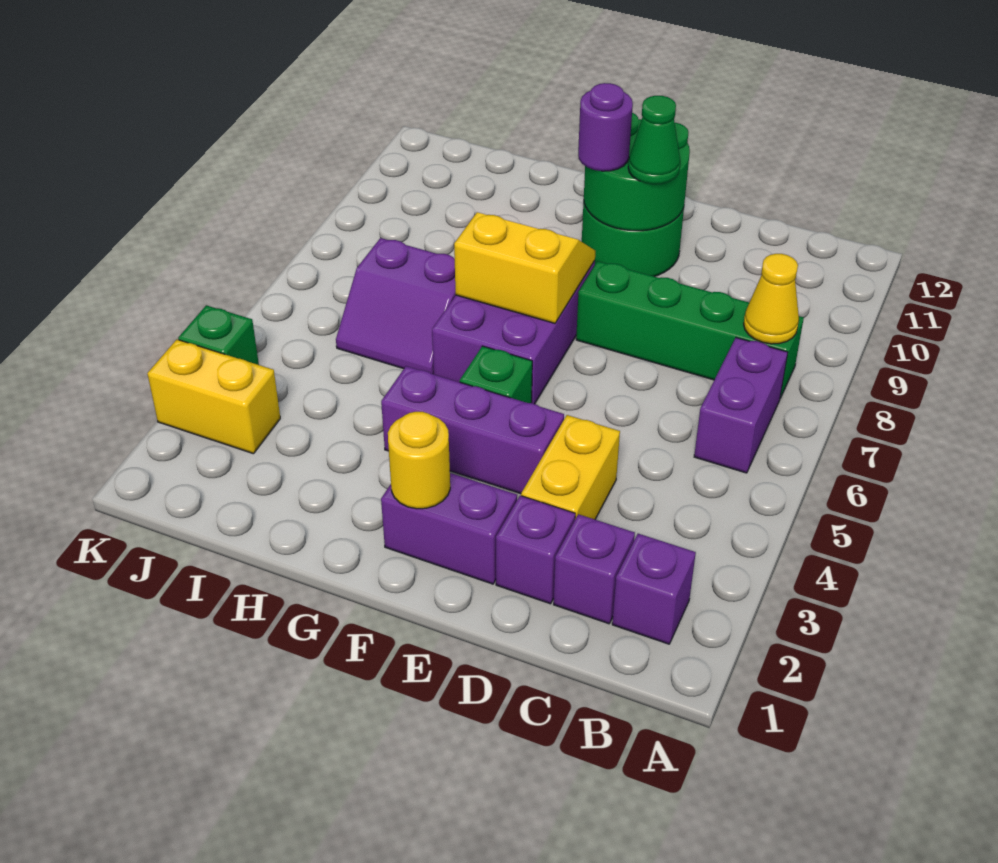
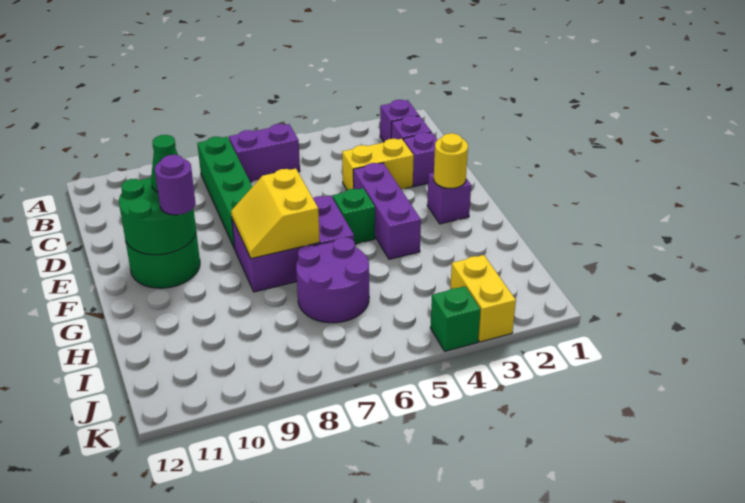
yellow 1x1 cone [744,254,799,344] -> none
purple 1x2 brick [381,473,517,584] -> purple 1x1 brick [427,173,471,224]
purple 2x2 slope [336,238,456,374] -> purple 2x2 round brick [296,237,369,323]

